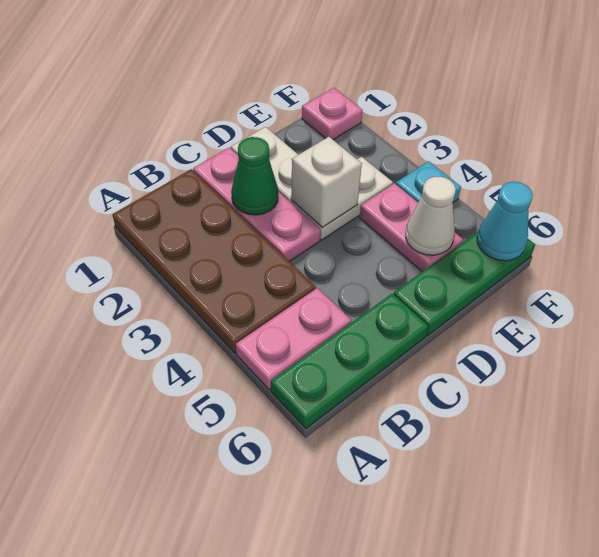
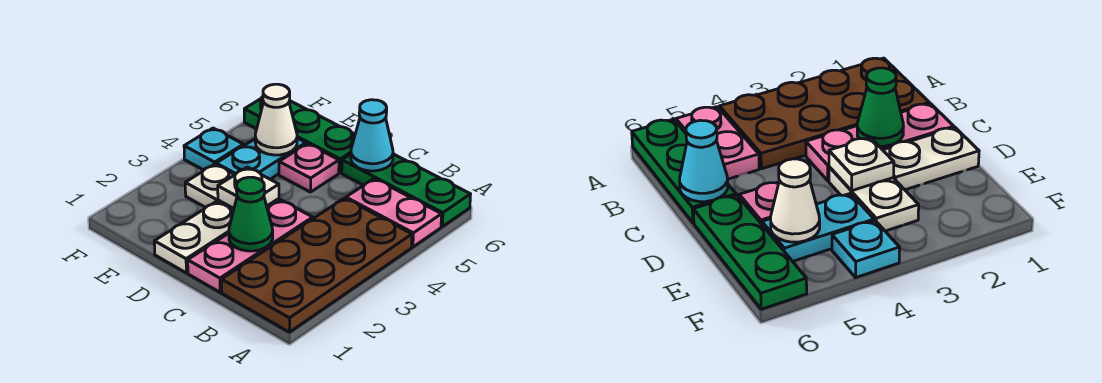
white 1x1 brick [291,137,362,227] -> white 1x1 plate [218,167,279,209]
pink 1x2 plate [360,183,463,272] -> cyan 1x2 plate [216,138,306,179]
pink 1x1 plate [302,88,362,140] -> pink 1x1 plate moved to [279,144,339,192]
cyan 1x1 cone [477,182,533,261] -> cyan 1x1 cone moved to [351,100,393,171]

